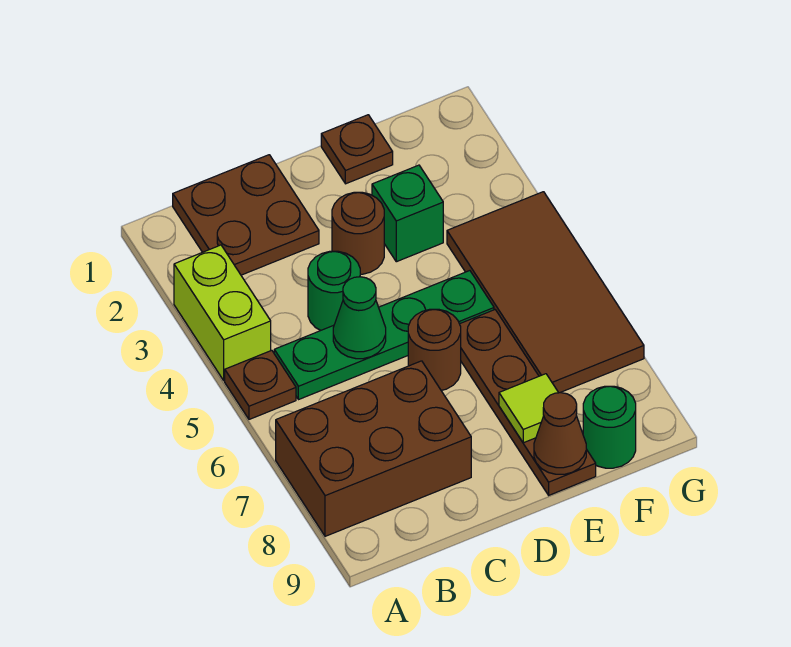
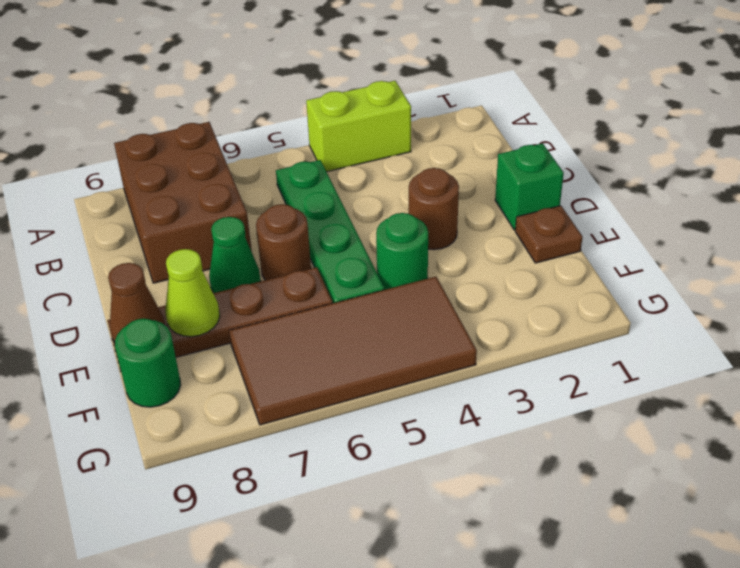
brown 1x1 plate [225,350,296,419] -> none
brown 2x2 plate [173,155,319,275] -> none
green 1x1 round brick [308,251,360,331] -> green 1x1 round brick moved to [376,213,428,290]
green 1x1 cone [333,277,386,359] -> green 1x1 cone moved to [209,217,260,293]
green 1x1 brick [372,165,443,262] -> green 1x1 brick moved to [495,143,564,230]
lime 1x1 tile [499,374,559,443] -> lime 1x1 cone [165,249,220,337]

